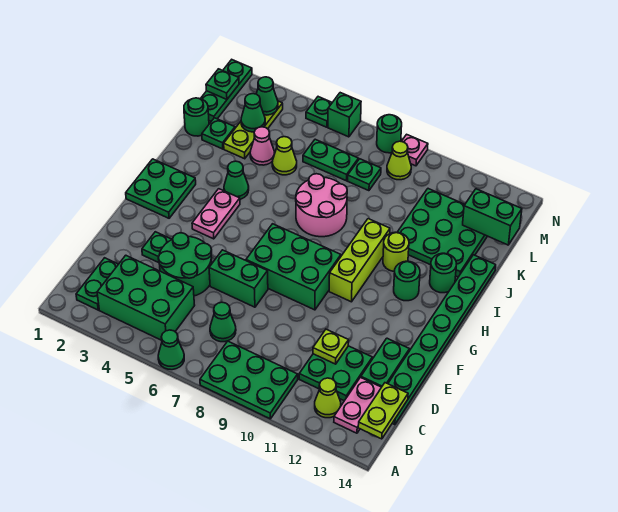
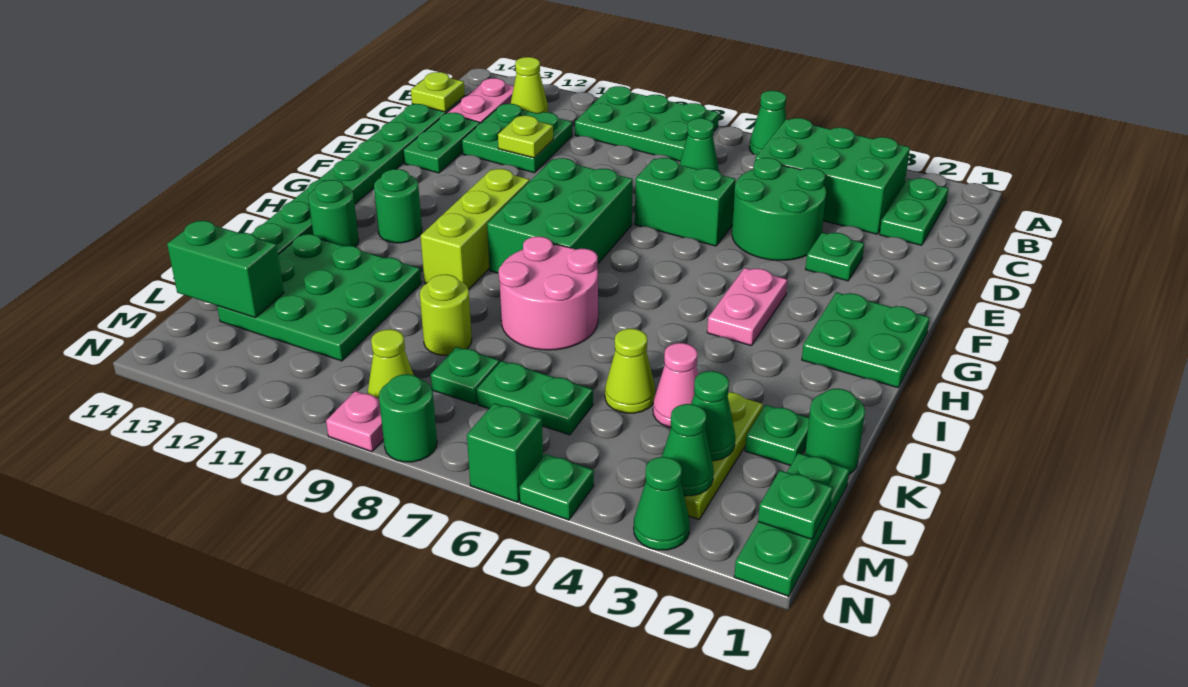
lime 1x2 plate [358,383,408,439] -> lime 1x1 plate [411,72,465,112]
green 2x3 brick [246,224,341,310] -> green 2x3 brick turned to [487,158,633,273]
green 1x1 cone [224,161,249,199] -> green 1x1 cone moved to [634,457,690,550]
lime 1x1 round brick [383,232,409,272] -> lime 1x1 round brick moved to [420,274,472,355]

